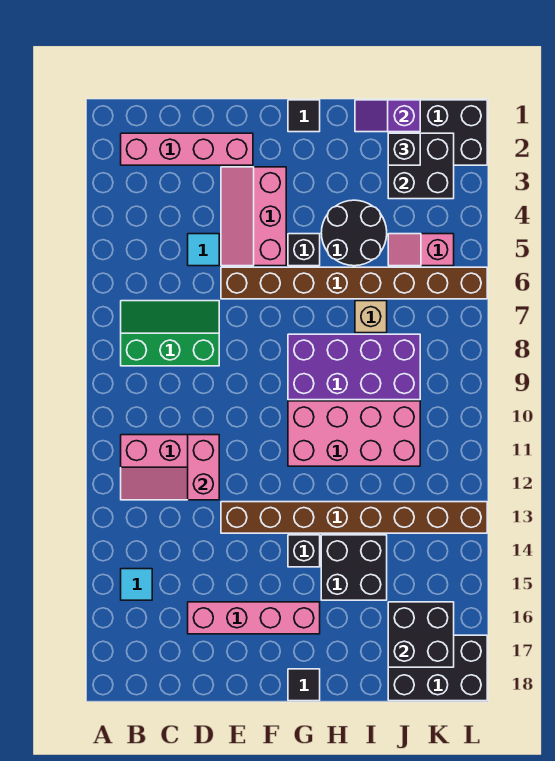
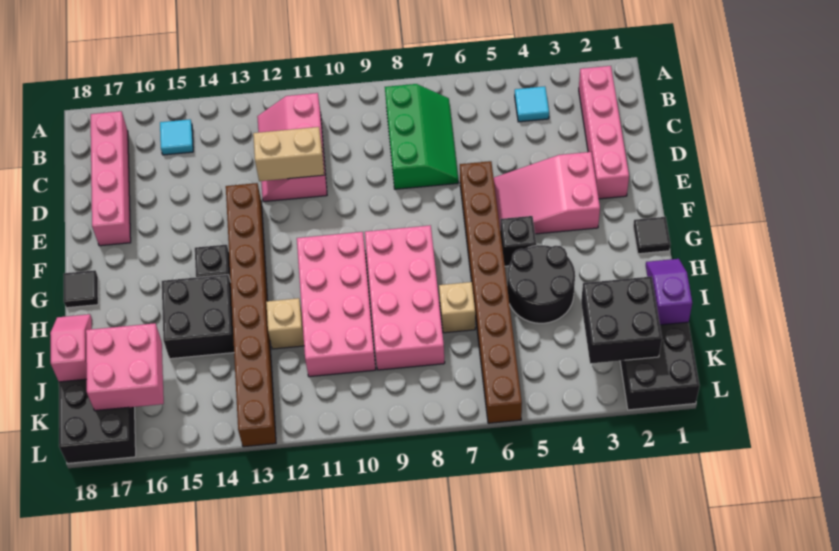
cyan 1x1 tile [188,234,219,266] -> cyan 1x1 tile moved to [515,86,549,122]
pink 1x2 brick [188,435,219,500] -> tan 1x2 brick [253,127,324,181]
pink 1x4 brick [188,602,320,634] -> pink 1x4 brick moved to [91,111,131,246]
pink 2x3 slope [221,167,286,266] -> pink 2x3 slope turned to [494,152,600,234]
purple 2x4 brick [288,334,420,400] -> pink 2x4 brick [365,225,445,370]
none -> tan 1x1 brick [266,298,304,349]
black 1x1 brick [388,133,420,165] -> none
pink 1x2 slope [388,234,454,266] -> pink 1x2 slope moved to [50,314,92,382]
black 2x2 brick [388,602,454,667] -> pink 2x2 brick [86,323,164,411]

